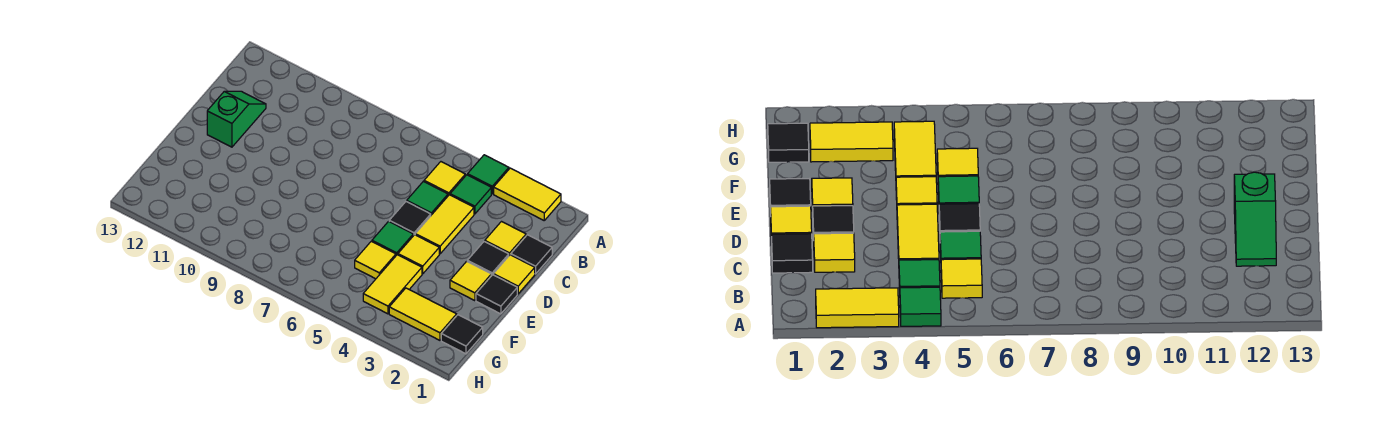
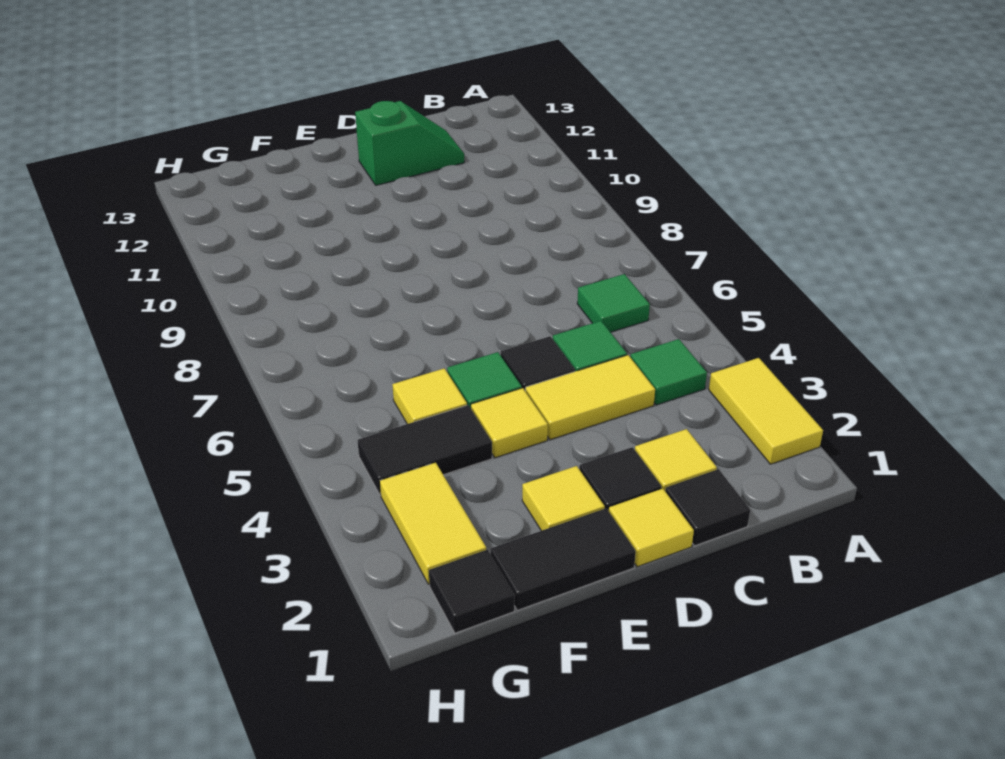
green 1x1 tile [468,155,509,194] -> green 1x1 tile moved to [577,274,650,332]
yellow 1x1 tile [424,162,465,196] -> none
black 1x1 tile [476,275,517,314] -> black 1x2 tile [491,508,636,610]
yellow 1x2 tile [363,255,422,314] -> black 1x2 tile [358,405,492,495]

